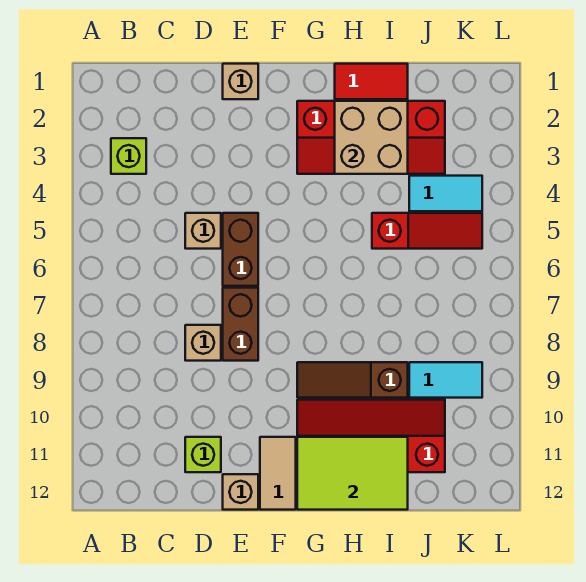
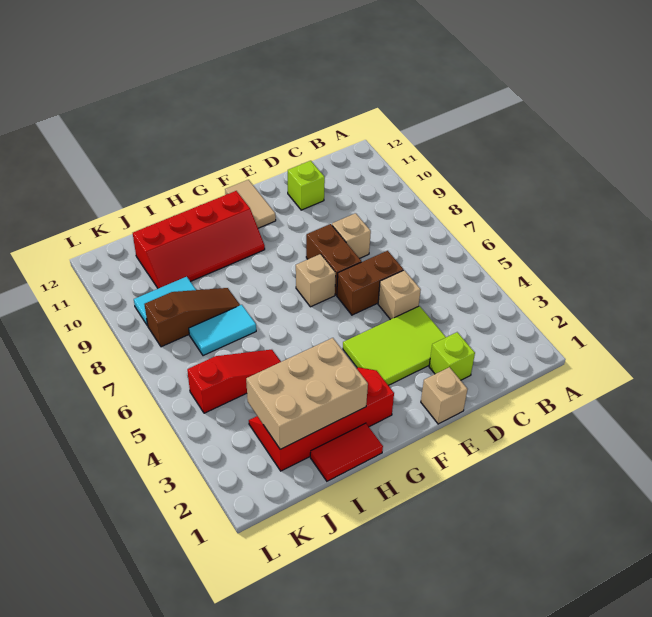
lime 1x1 brick [111,138,146,174] -> lime 1x1 brick moved to [429,332,475,380]
brown 1x2 brick [223,213,258,286] -> brown 1x2 brick turned to [337,251,404,315]
tan 1x1 brick [223,474,258,510] -> tan 1x1 brick moved to [296,254,336,307]
brown 1x3 slope [297,362,408,398] -> brown 1x3 slope moved to [145,288,240,347]
lime 2x3 tile [297,437,408,510] -> lime 2x3 tile moved to [343,306,446,385]
tan 2x2 brick [335,101,408,174] -> tan 2x3 brick [246,338,368,449]
red 1x3 slope [372,213,482,249] -> red 1x3 slope turned to [187,350,281,413]
cyan 1x2 tile [409,176,482,211] -> cyan 1x2 tile moved to [189,305,256,356]

